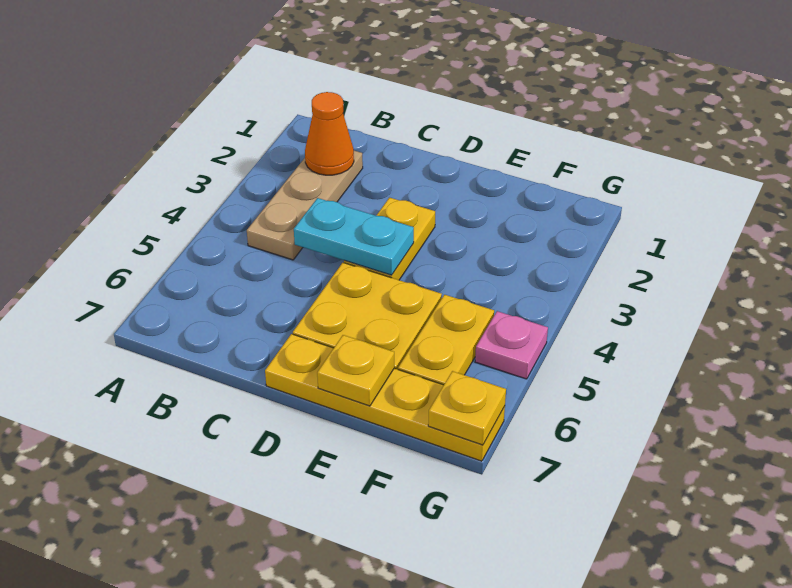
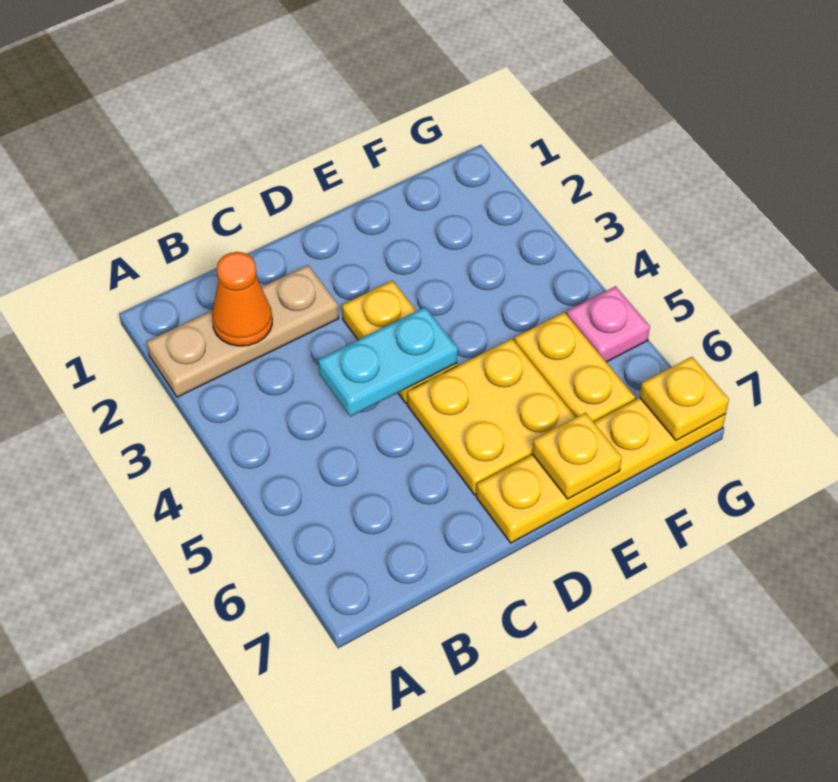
tan 1x3 plate [247,151,363,260] -> tan 1x3 plate turned to [147,265,339,397]

